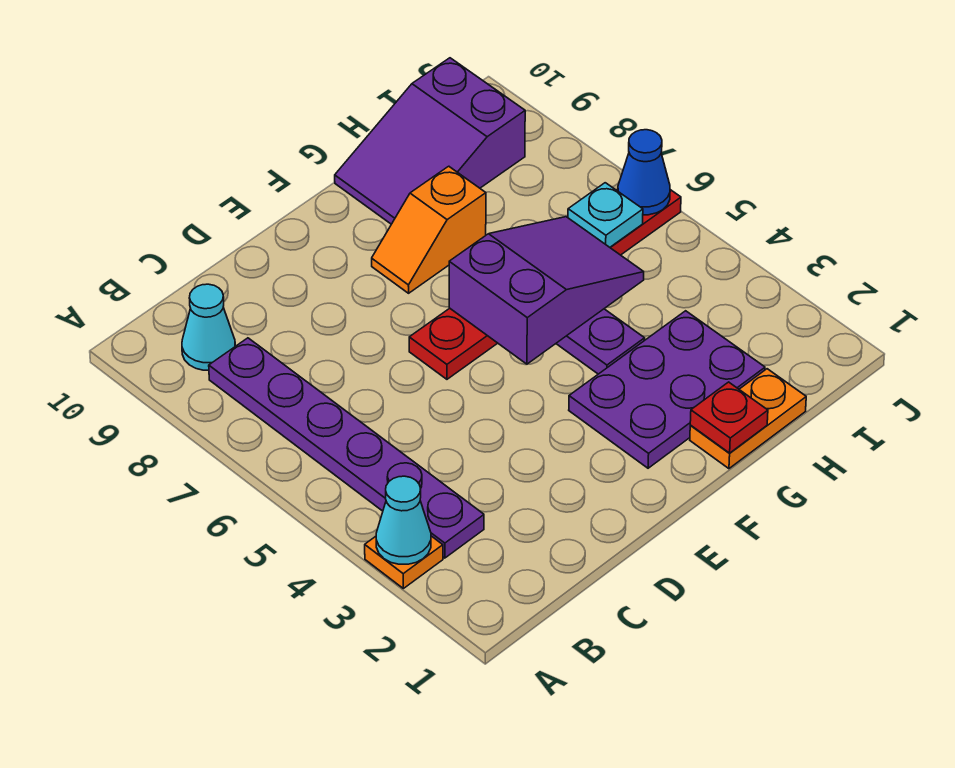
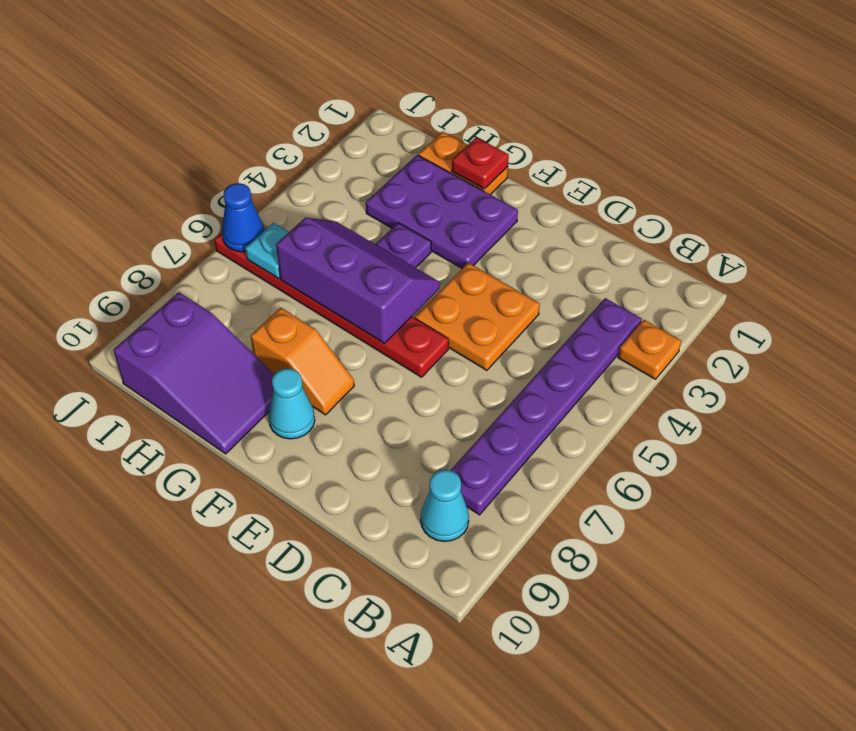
cyan 1x1 cone [376,476,431,564] -> cyan 1x1 cone moved to [269,369,315,439]
none -> orange 2x2 plate [415,263,540,370]
purple 2x3 slope [449,217,644,364] -> purple 2x3 slope turned to [276,218,440,343]

